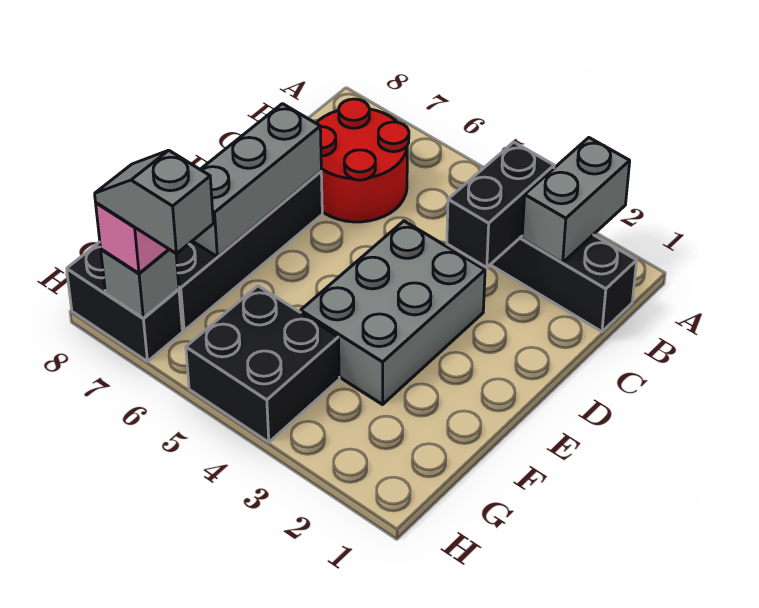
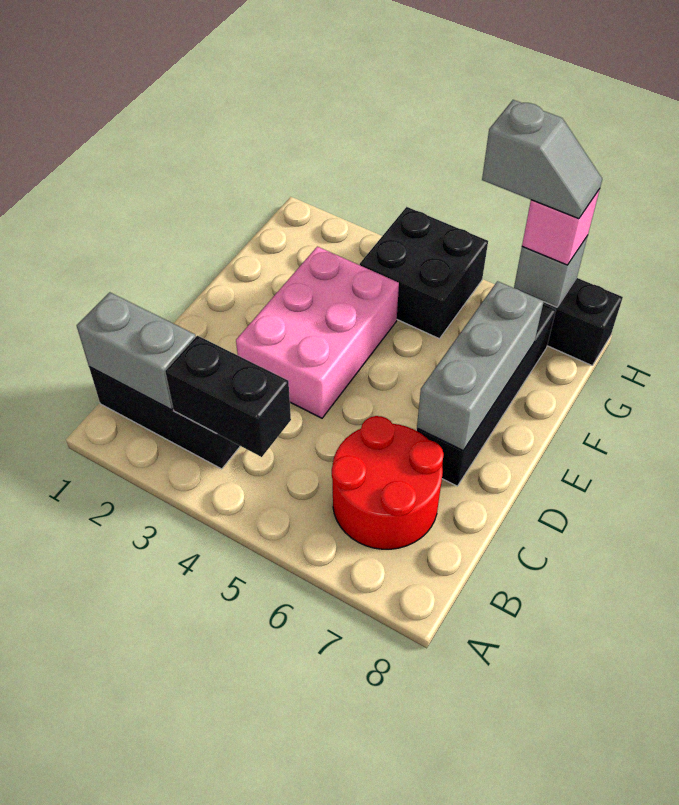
grey 1x2 brick [522,138,630,263] -> grey 1x2 brick turned to [77,292,195,410]
black 1x2 brick [447,142,554,267] -> black 1x2 brick turned to [165,336,291,457]
grey 2x3 brick [301,221,485,405] -> pink 2x3 brick [236,247,399,418]

